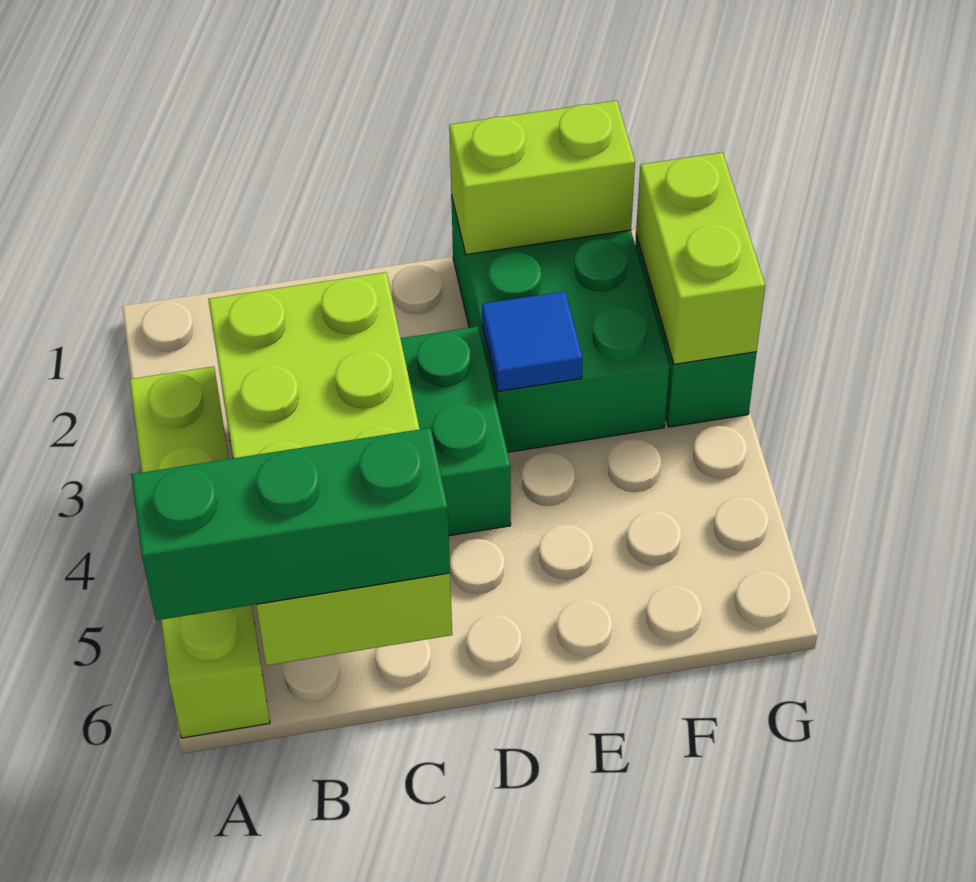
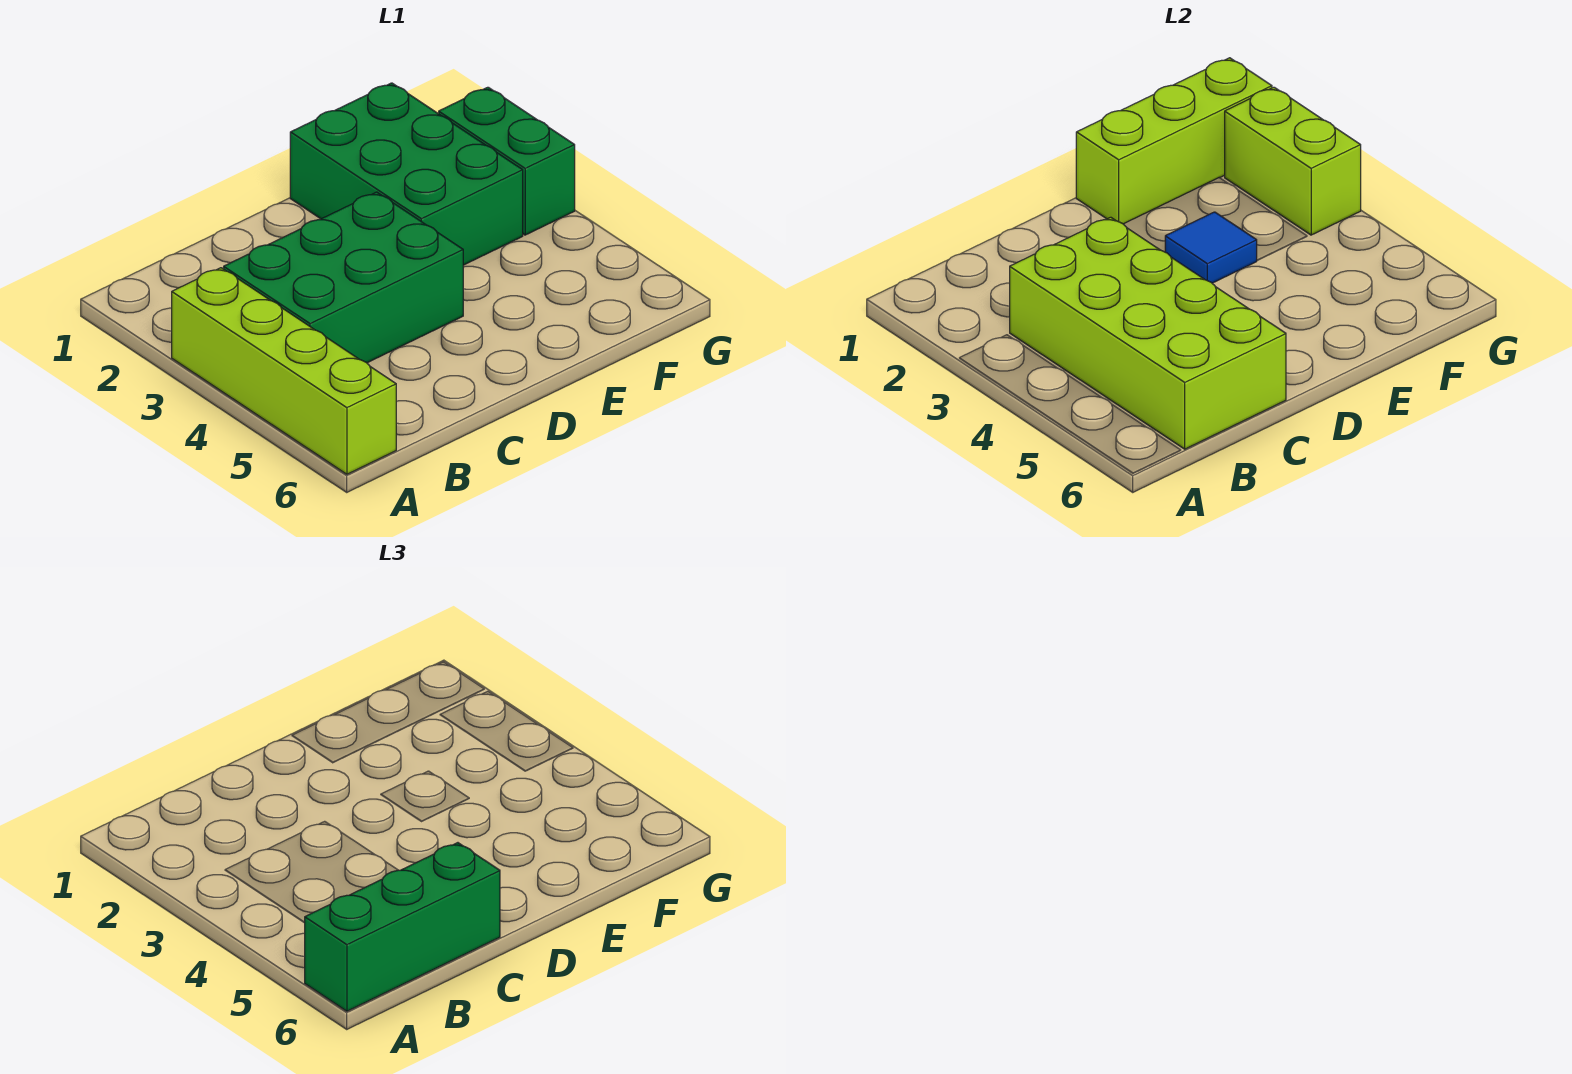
lime 1x2 brick [449,101,635,255] -> lime 1x3 brick [1076,58,1272,224]

